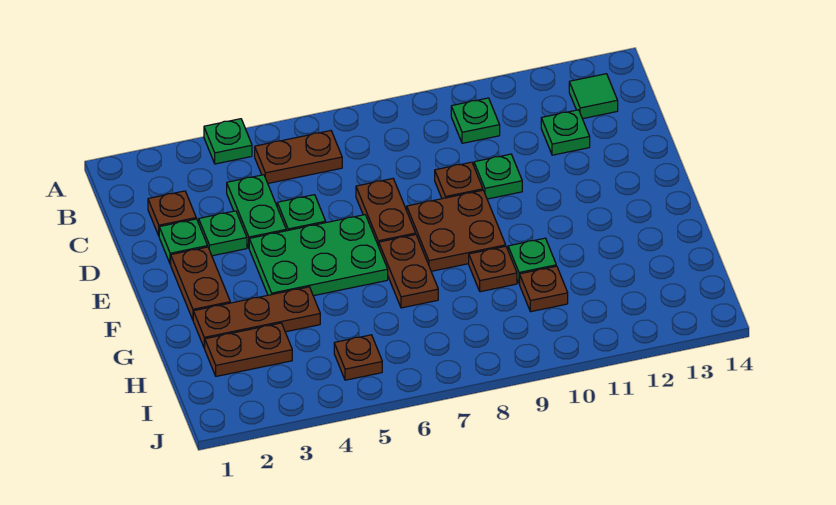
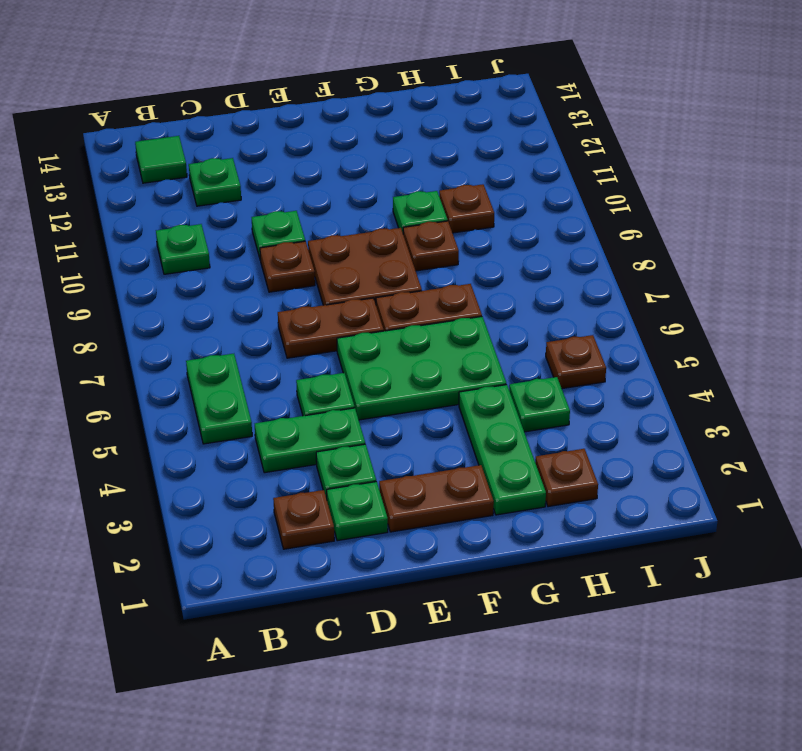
green 1x1 plate [204,119,252,164] -> green 1x1 plate moved to [509,377,570,432]
brown 1x2 plate [255,131,342,183] -> green 1x2 plate [186,354,252,444]
green 2x3 plate [249,215,388,296] -> green 2x3 plate turned to [337,317,506,420]
brown 1x3 plate [193,287,320,348] -> green 1x3 plate [459,385,546,515]
brown 1x2 plate [204,323,292,376] -> brown 1x1 plate [535,449,598,507]

